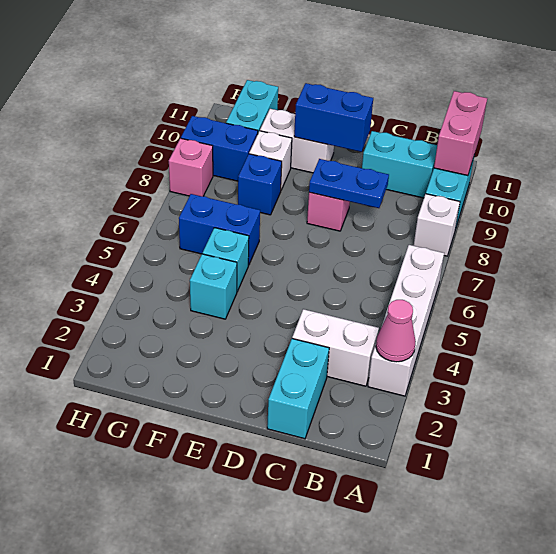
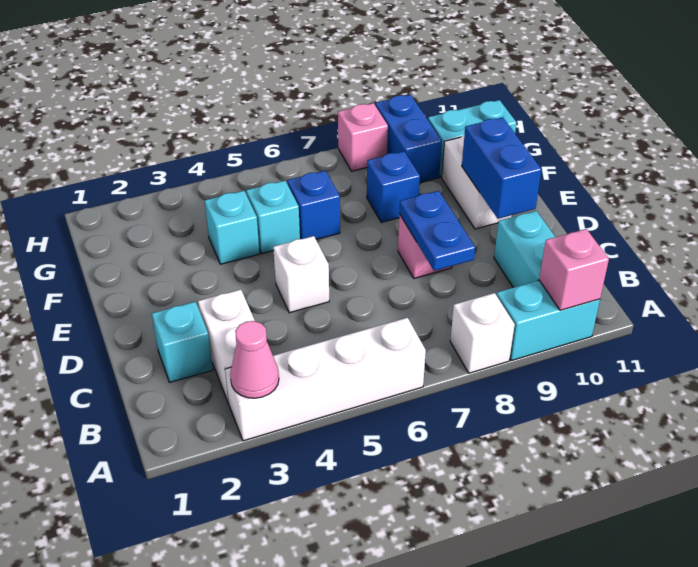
pink 1x2 brick [434,91,487,176] -> pink 1x1 brick [539,229,609,310]
cyan 1x2 brick [267,339,329,439] -> cyan 1x1 brick [152,302,213,382]
blue 1x2 brick [179,194,260,265] -> blue 1x1 brick [287,171,340,239]
white 1x1 brick [249,131,292,190] -> white 1x1 brick moved to [273,236,329,313]

